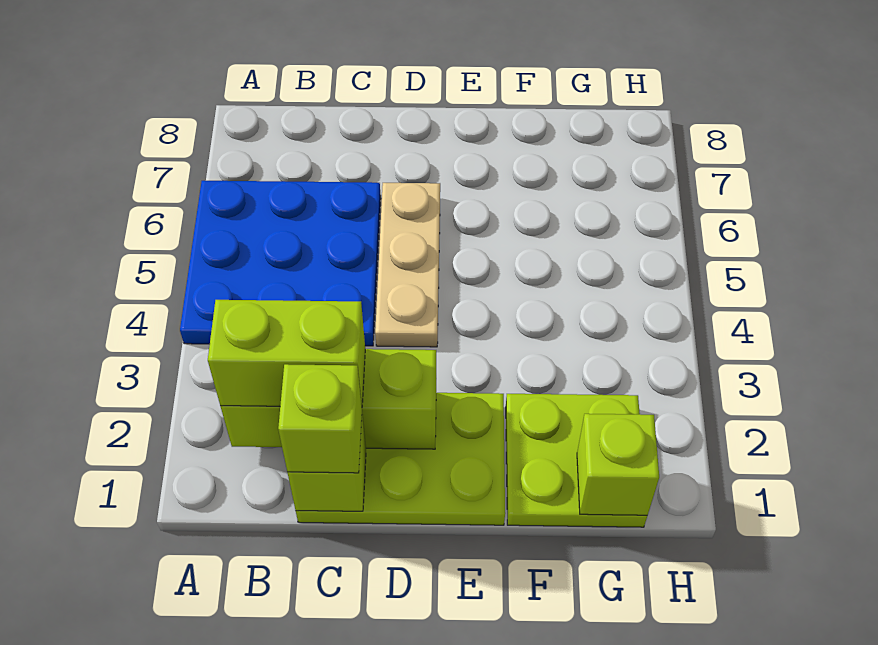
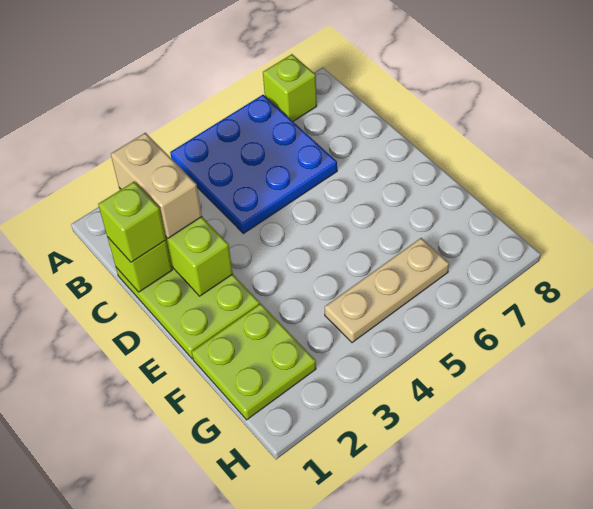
lime 1x2 brick [208,300,365,406] -> tan 1x2 brick [111,133,202,238]
tan 1x3 plate [375,183,440,347] -> tan 1x3 plate moved to [325,238,449,343]
lime 1x1 brick [577,414,659,515] -> lime 1x1 brick moved to [263,54,317,121]

